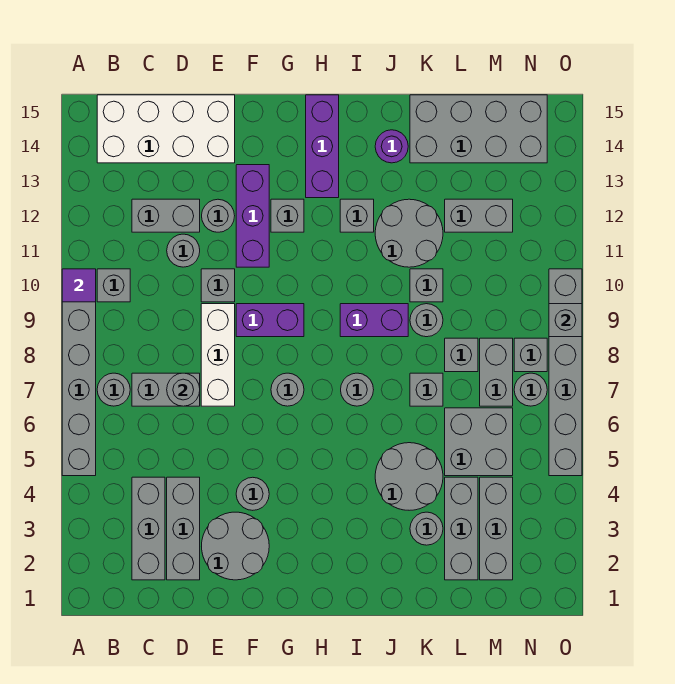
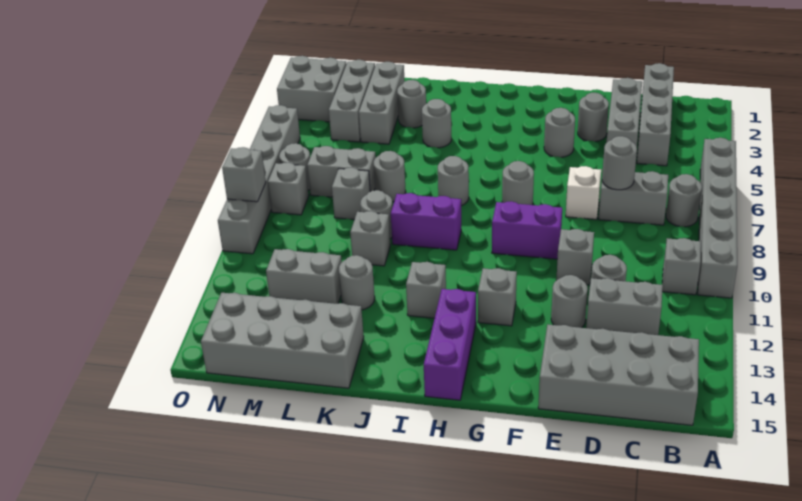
purple 1x1 tile [62,269,96,302] -> none
white 2x4 brick [97,95,235,163] -> grey 2x4 brick [538,325,699,425]
grey 1x3 brick [132,477,165,580] -> grey 1x4 brick [637,63,674,166]
grey 2x2 round brick [202,512,269,580] -> grey 1x1 round brick [578,93,609,142]
white 1x3 brick [201,304,235,406] -> white 1x1 brick [566,166,601,220]
purple 1x3 brick [236,165,269,267] -> none
grey 2x2 round brick [375,443,443,510] -> grey 1x1 round brick [422,99,451,148]
grey 2x2 round brick [375,199,443,267] -> grey 1x1 round brick [339,255,375,310]
purple 1x1 round brick [375,130,408,163] -> none
grey 1x1 brick [410,373,443,406] -> grey 1x1 round brick [374,151,406,202]
grey 2x2 brick [445,408,513,476] -> grey 2x2 brick moved to [277,56,347,122]
grey 1x2 brick [480,338,513,406] -> grey 1x2 brick turned to [307,146,376,197]

